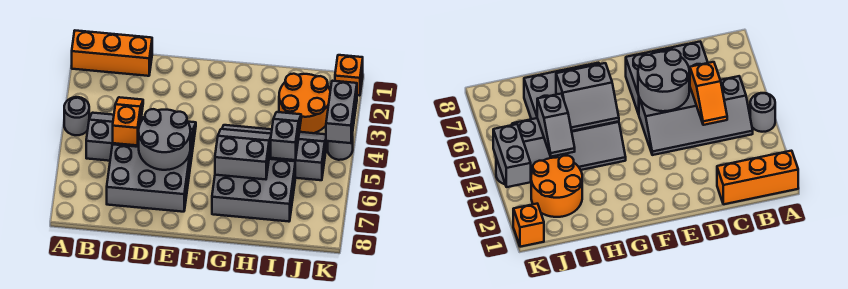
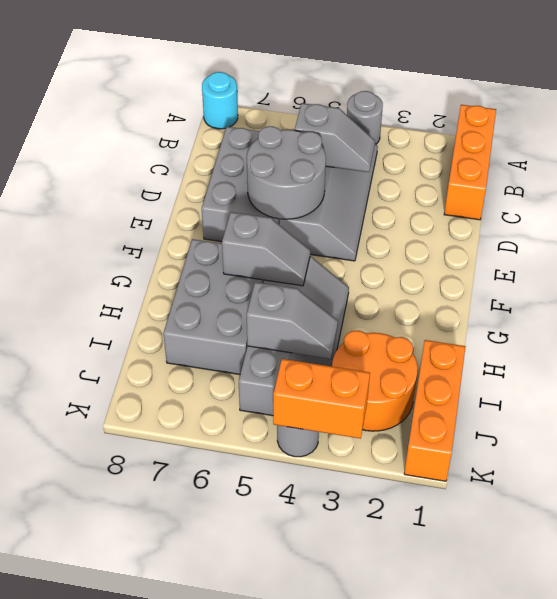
none -> cyan 1x1 round brick [202,72,238,129]
orange 1x2 slope [113,97,143,146] -> grey 1x2 slope [295,103,375,172]
grey 2x2 slope [215,129,271,179] -> grey 1x2 slope [222,212,310,286]
orange 1x1 brick [335,55,363,96] -> orange 1x3 brick [404,340,466,481]
grey 1x2 brick [326,81,357,143] -> orange 1x2 brick [273,359,370,439]

